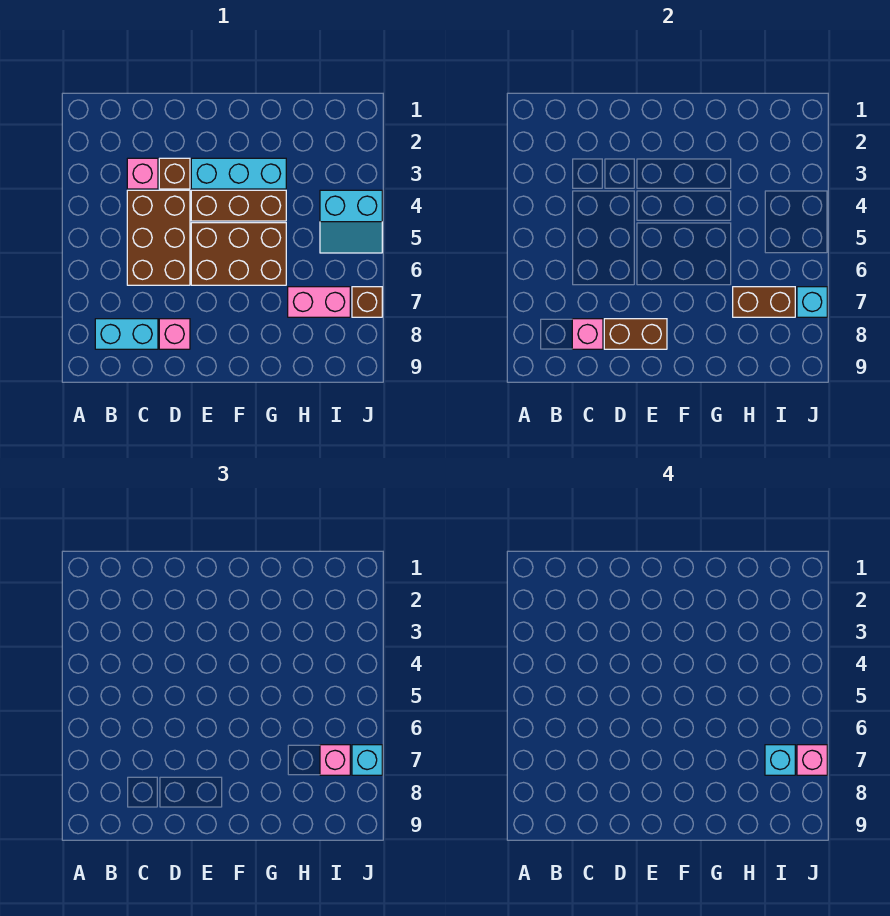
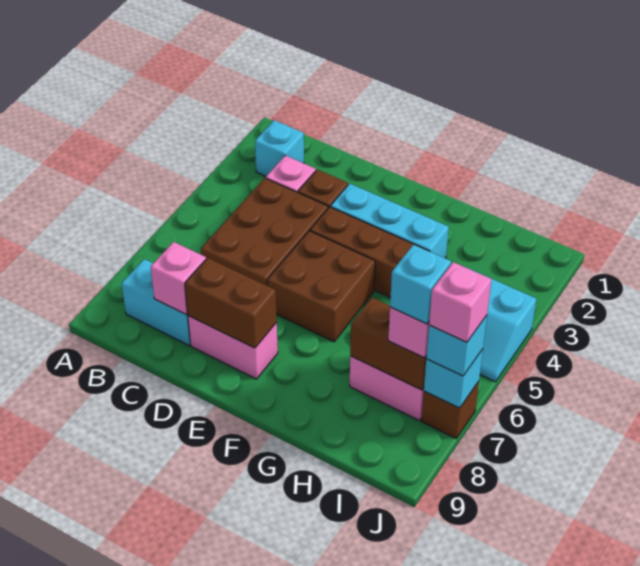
none -> cyan 1x1 brick [255,120,304,176]
pink 1x1 brick [159,319,190,349] -> pink 1x2 brick [188,316,278,379]
brown 2x3 brick [191,223,286,285] -> brown 2x2 brick [267,231,375,342]

